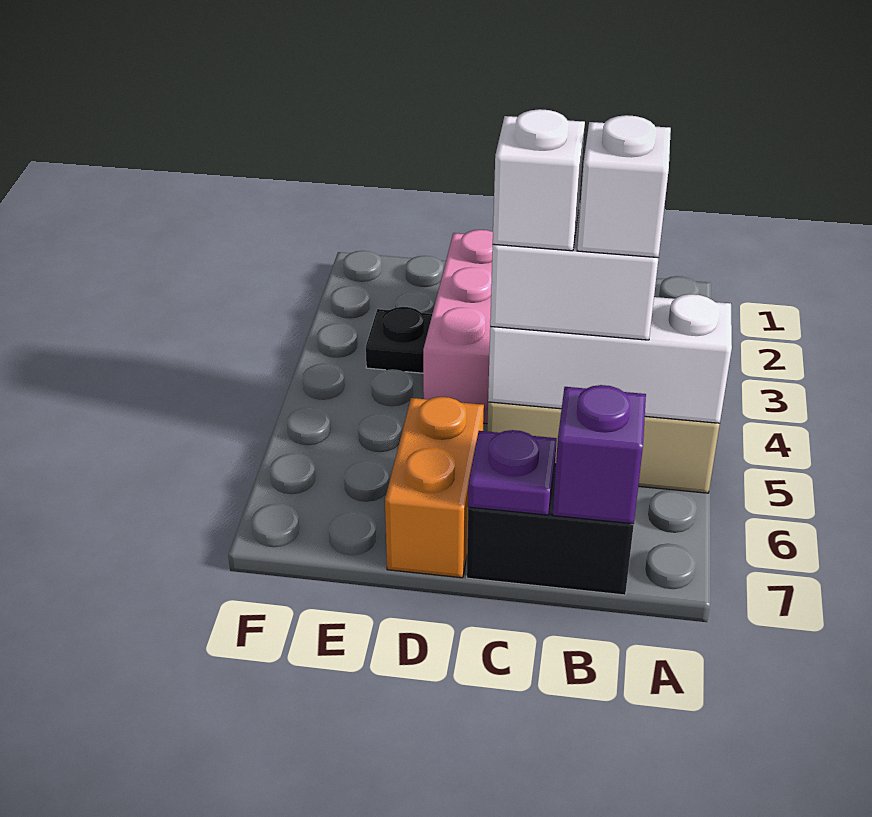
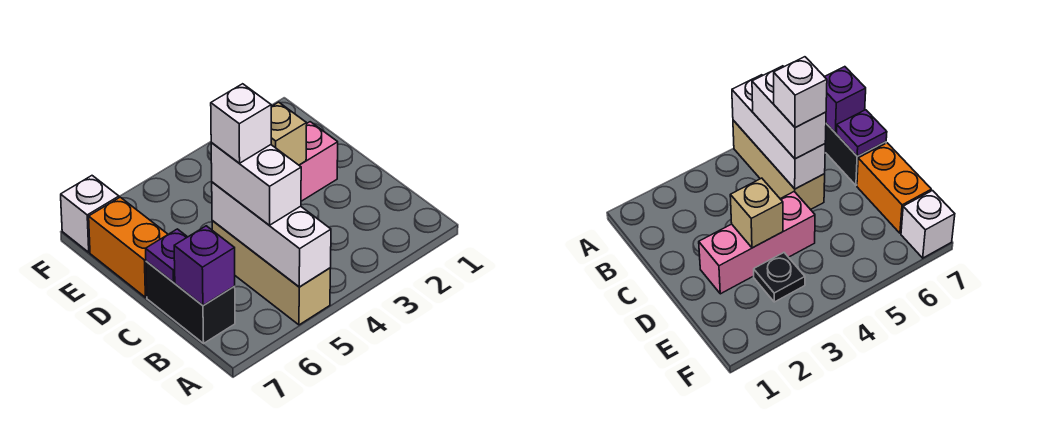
white 1x1 brick [577,115,671,258] -> white 1x1 brick moved to [61,176,119,252]
none -> tan 1x1 brick [271,102,307,165]
orange 1x2 brick [385,397,484,578] -> orange 1x2 brick turned to [89,197,168,297]

